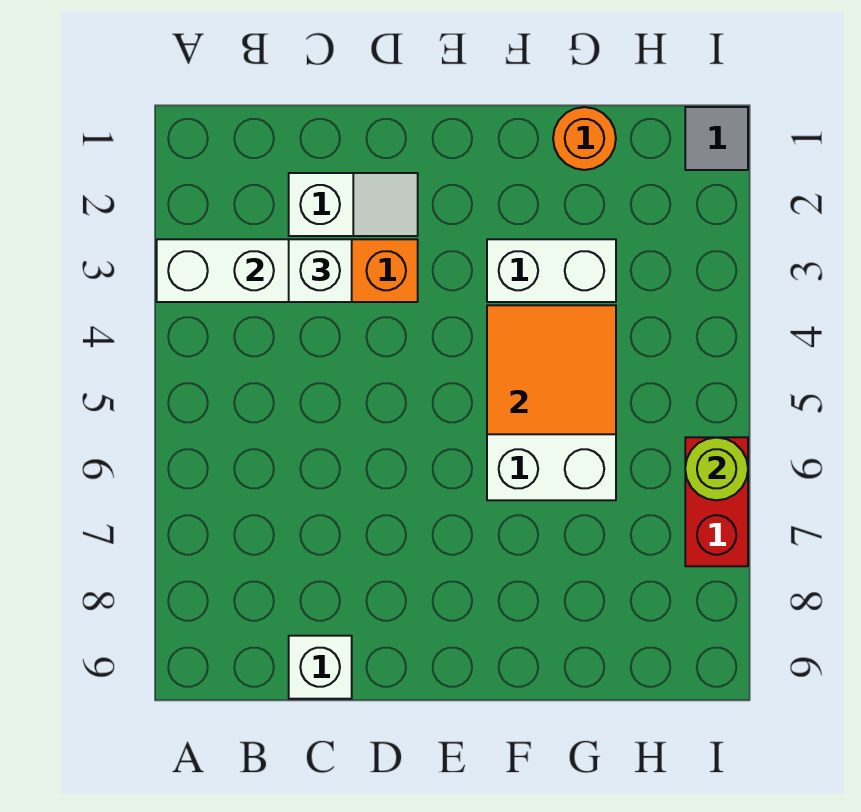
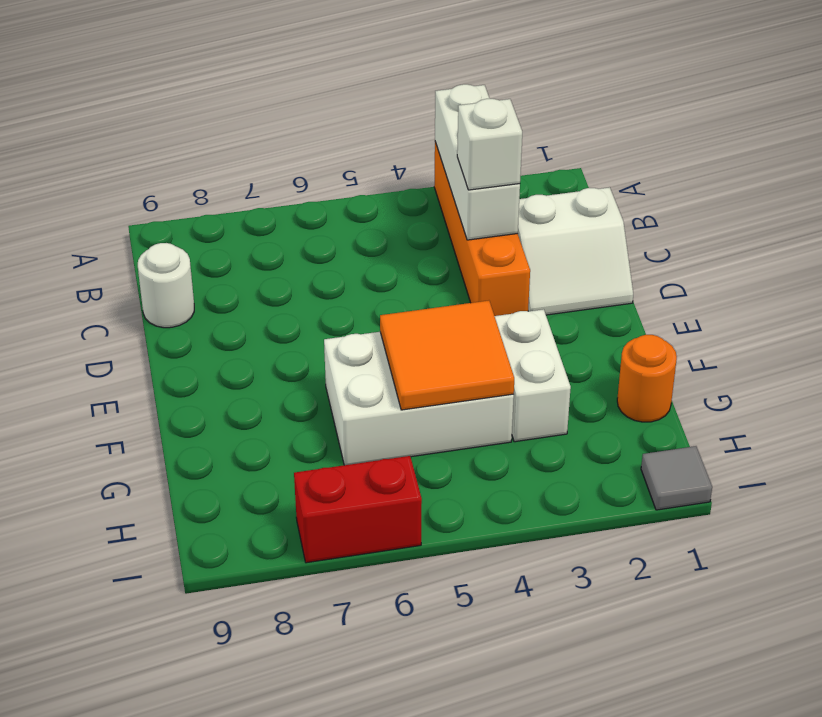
white 1x2 slope [289,173,418,236] -> white 2x2 slope [518,187,633,315]
white 1x1 brick [289,636,352,699] -> white 1x1 round brick [138,243,194,328]
lime 1x1 round brick [685,438,748,500] -> none

